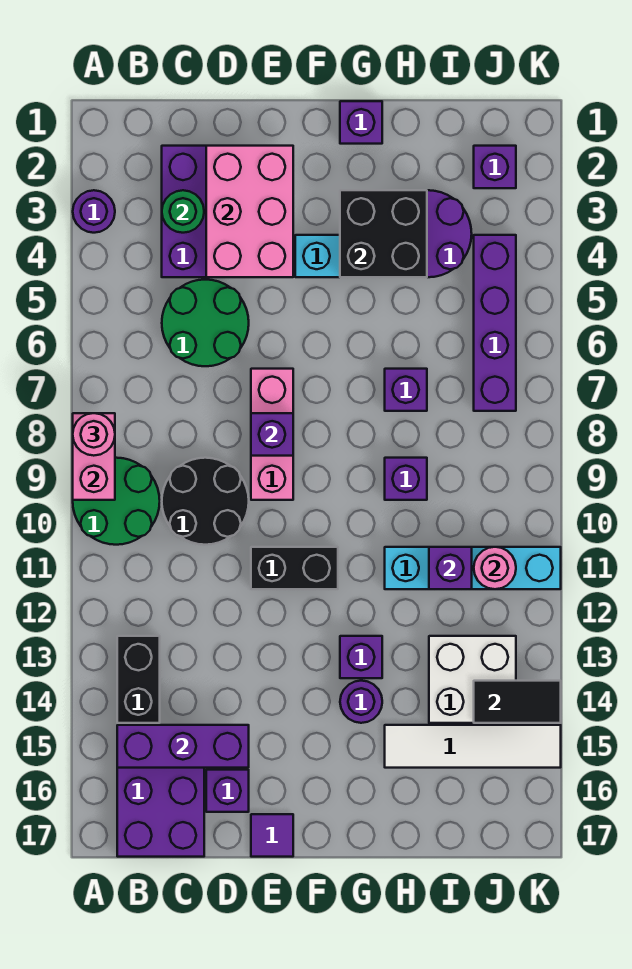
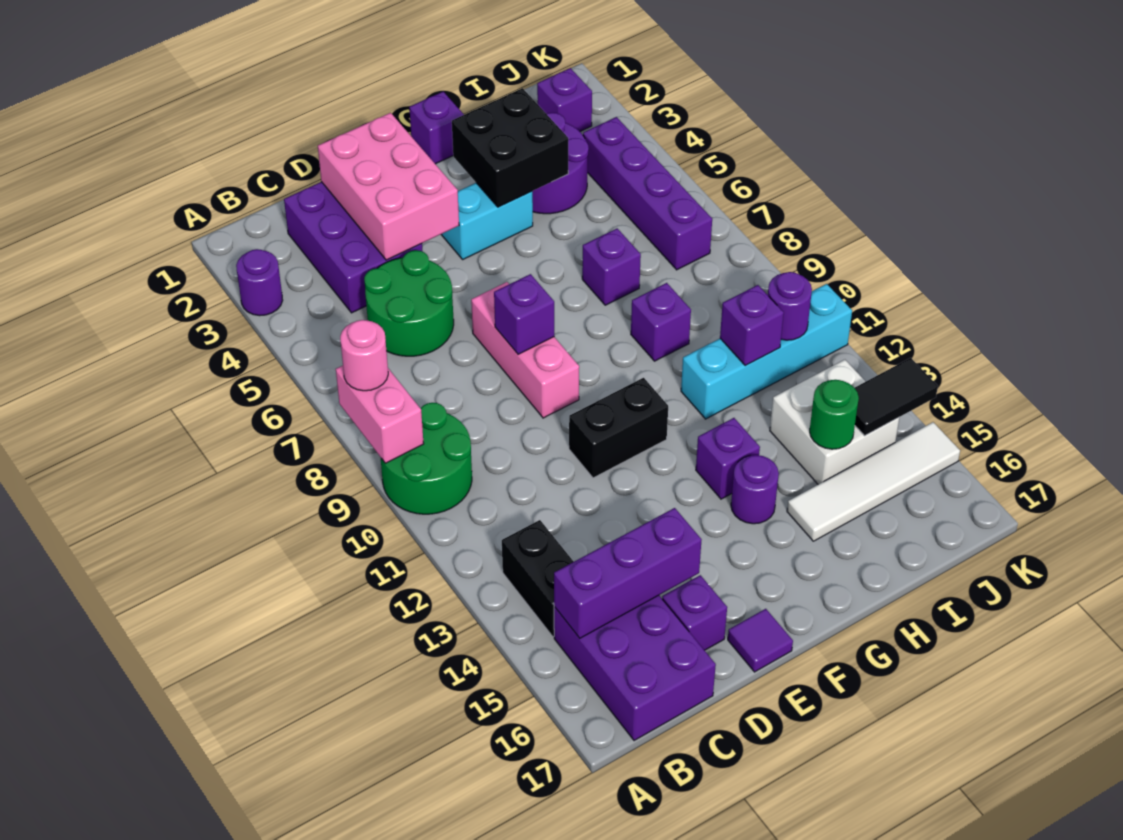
green 1x1 round brick [162,190,204,233] -> green 1x1 round brick moved to [810,380,859,449]
black 2x2 round brick [162,458,249,545] -> none
pink 1x1 round brick [474,547,516,589] -> purple 1x1 round brick [768,272,812,340]

